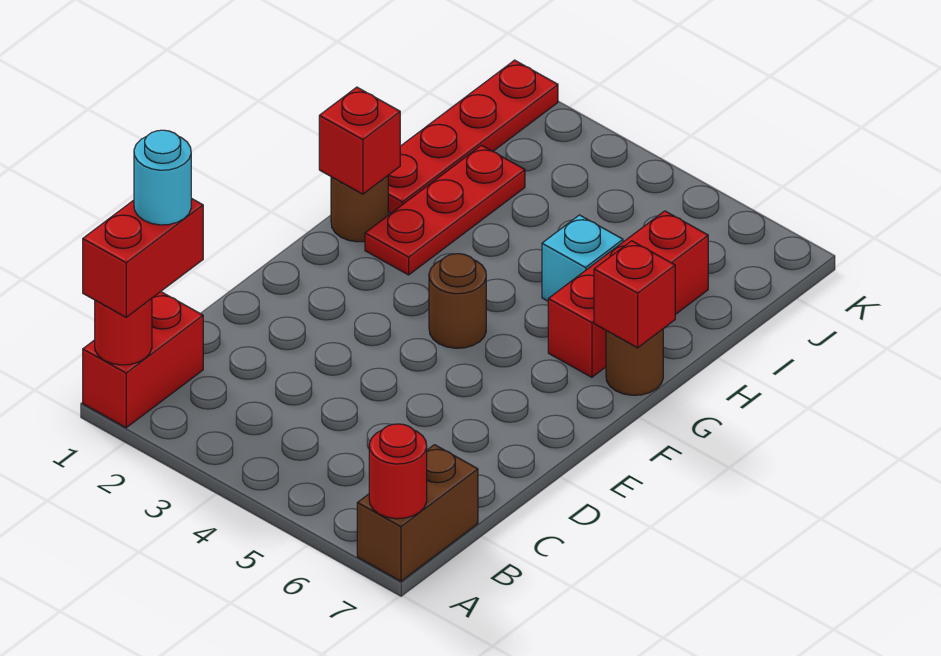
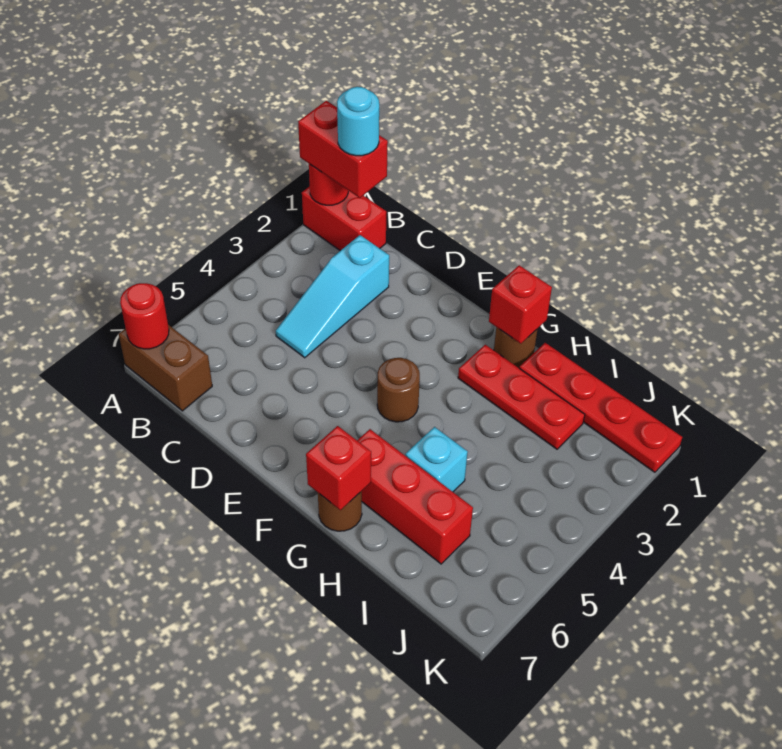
none -> cyan 1x3 slope [276,235,389,358]

